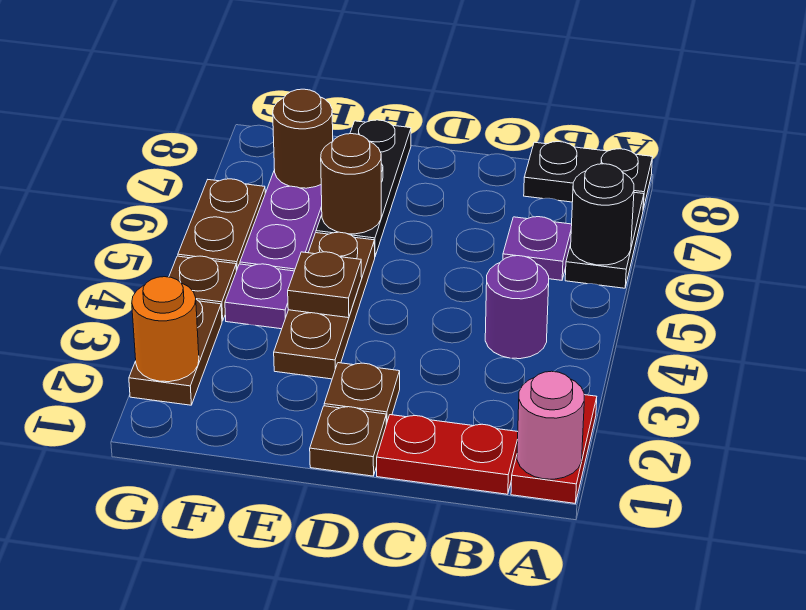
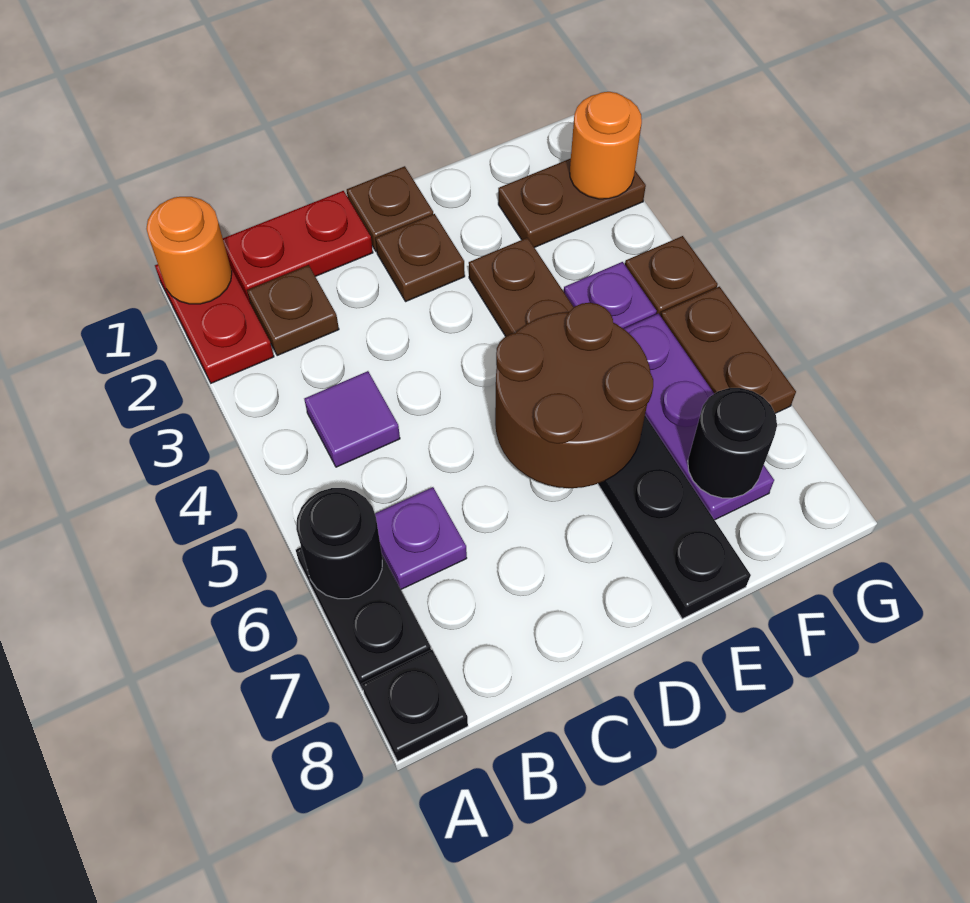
pink 1x1 round brick [517,371,584,479] -> orange 1x1 round brick [146,197,232,304]
black 1x2 plate [524,142,652,209] -> black 1x1 plate [362,650,468,761]
purple 1x1 round brick [485,256,549,359] -> purple 1x1 tile [304,371,400,467]
brown 1x1 plate [288,252,362,318] -> brown 1x1 plate moved to [247,265,339,356]
brown 1x1 round brick [321,134,381,234] -> brown 2x2 round brick [495,303,653,488]
brown 1x1 round brick [273,89,333,188] -> black 1x1 round brick [688,388,777,498]
brown 1x2 plate [129,299,222,405] -> brown 1x2 plate turned to [498,158,646,248]

